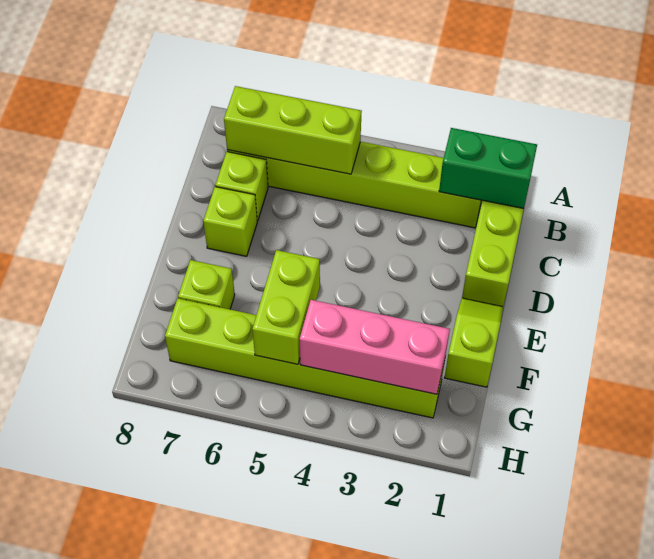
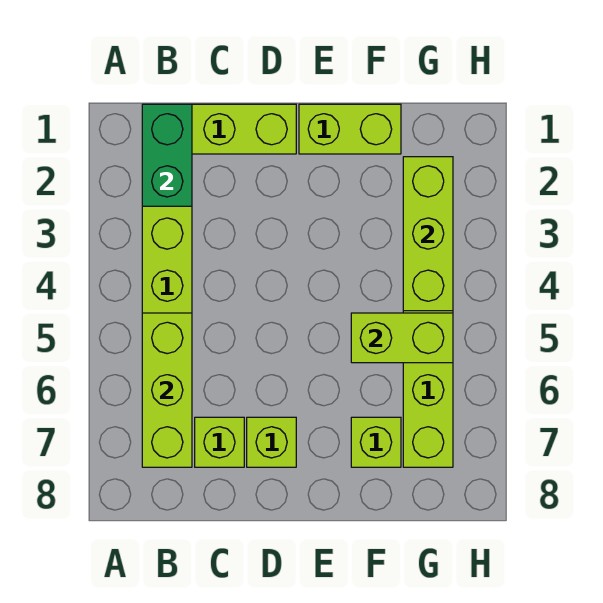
lime 1x2 slope [445,298,503,387] -> lime 1x2 brick [299,104,401,154]
pink 1x3 brick [300,300,450,394] -> lime 1x3 brick [403,157,453,311]

